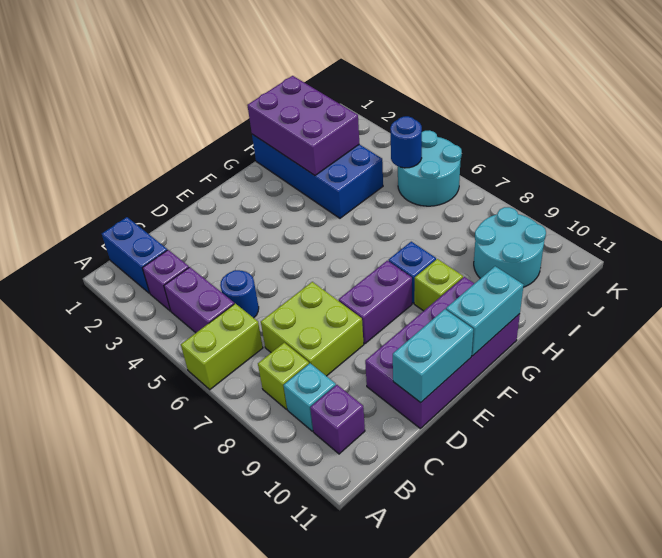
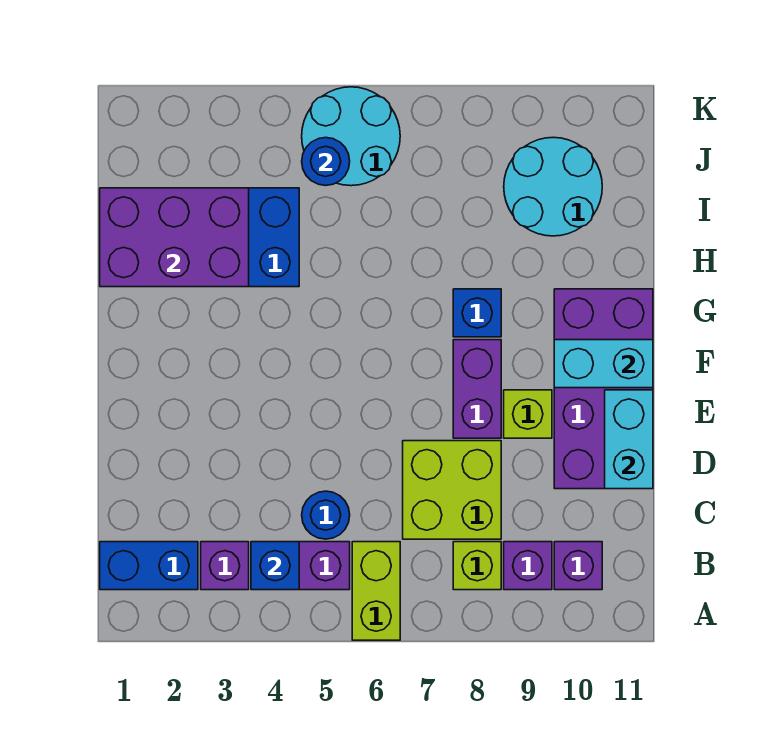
none -> blue 1x1 brick [251,542,299,590]
cyan 1x1 brick [284,363,336,431] -> purple 1x1 brick [504,542,552,590]
cyan 1x2 brick [446,266,524,356] -> cyan 1x2 brick turned to [554,340,653,388]
lime 1x1 brick [414,259,463,311] -> lime 1x1 brick moved to [504,390,552,438]

